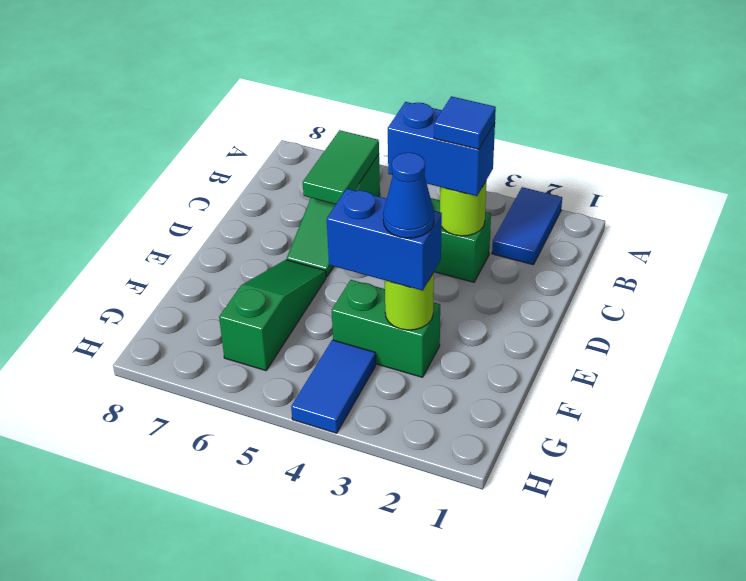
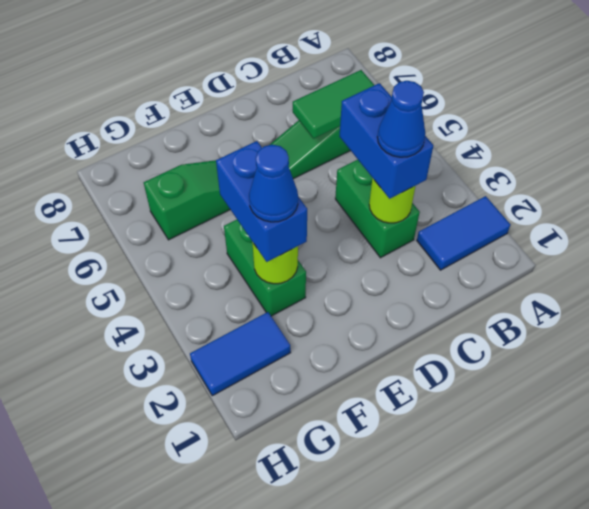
blue 1x1 tile [434,96,496,149] -> blue 1x1 cone [377,81,425,157]
blue 1x2 tile [291,340,376,433] -> blue 1x2 tile moved to [190,312,291,396]

